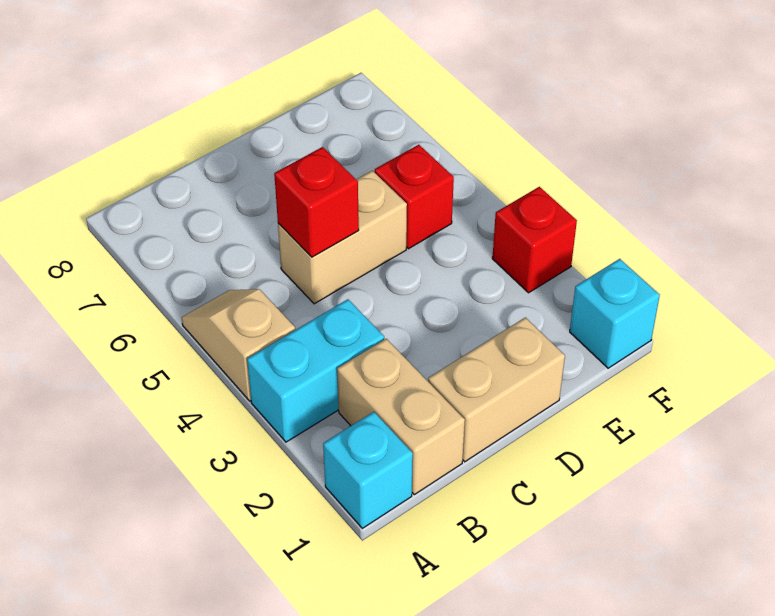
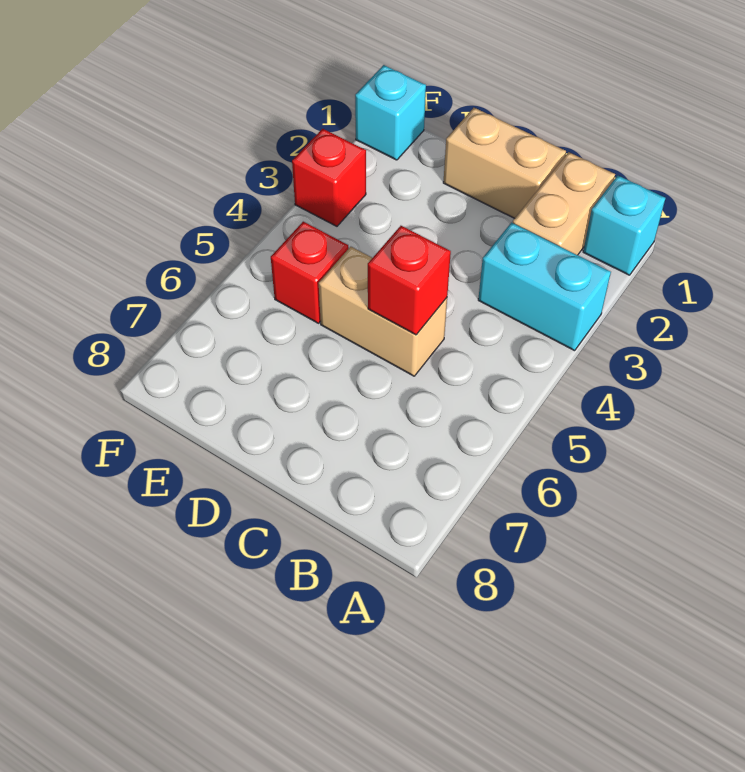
tan 1x2 slope [182,289,295,401] -> none

